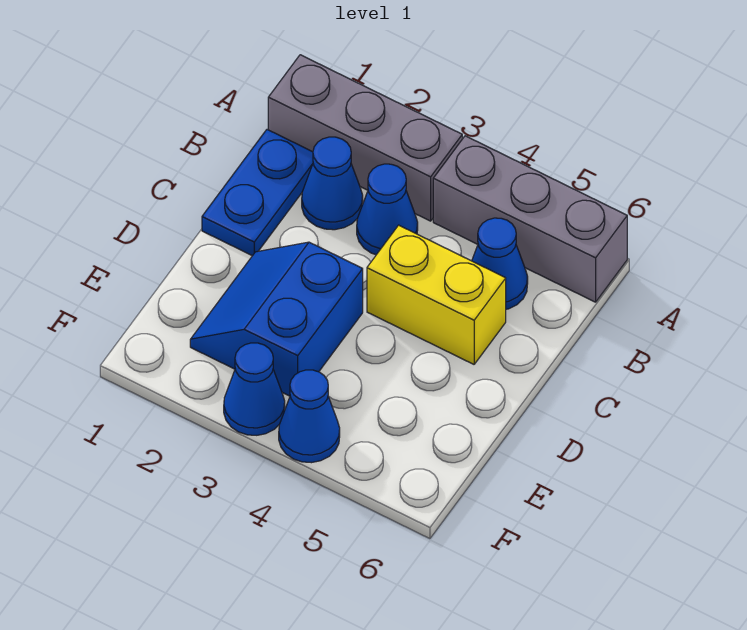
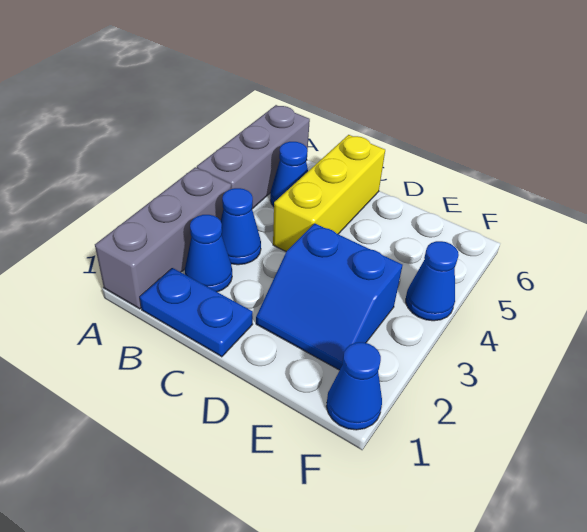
yellow 1x2 brick [367,225,506,364] -> yellow 1x3 brick [273,135,385,251]
blue 1x1 cone [224,343,285,435] -> blue 1x1 cone moved to [326,342,382,430]

